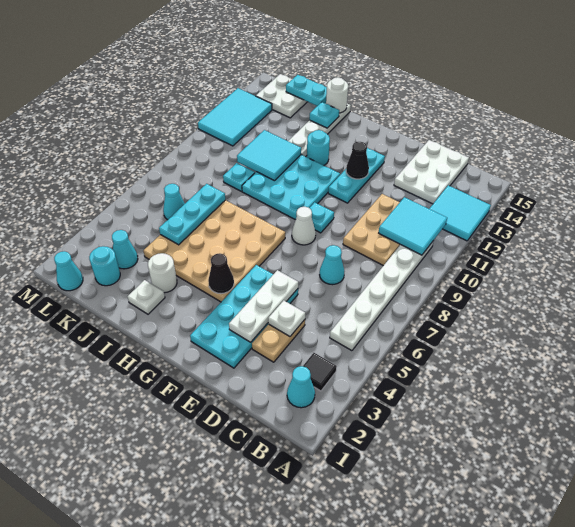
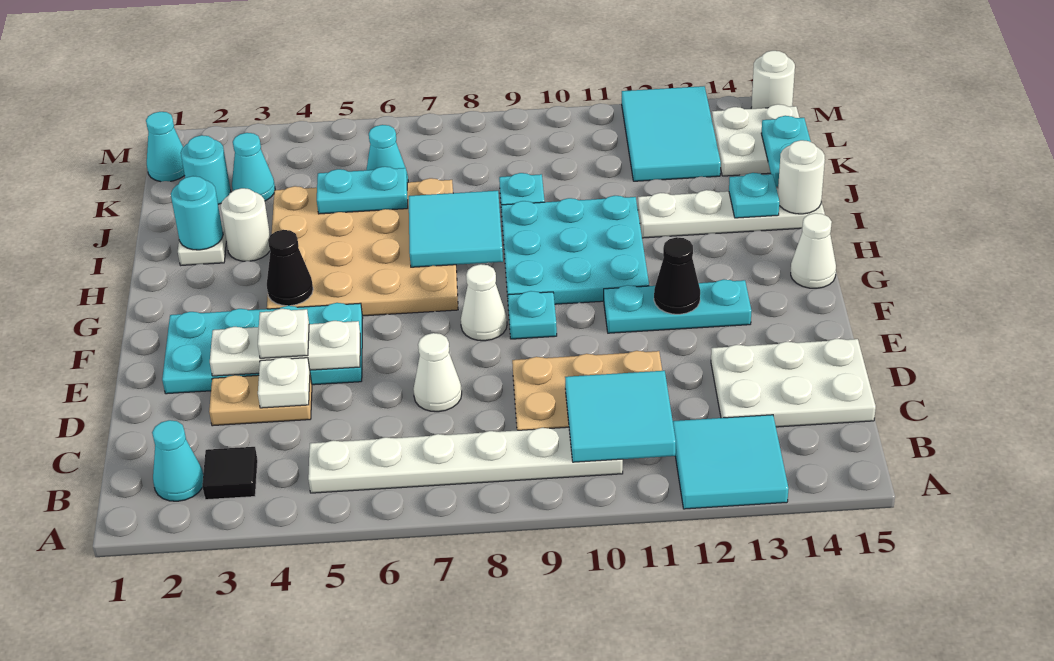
cyan 1x1 cone [320,245,344,285] -> white 1x1 cone [413,333,462,412]
none -> white 1x1 plate [258,309,309,358]
none -> white 1x1 cone [791,213,836,288]
cyan 1x1 round brick [307,130,330,165] -> cyan 1x1 round brick moved to [171,176,223,250]
cyan 2x2 tile [237,130,301,181] -> cyan 2x2 tile moved to [409,191,503,267]
cyan 1x3 plate [159,184,225,245] -> cyan 1x2 plate [317,167,408,214]
cyan 2x3 tile [198,88,272,146] -> cyan 2x3 tile turned to [622,86,721,181]
none -> white 1x1 round brick [751,51,795,109]

